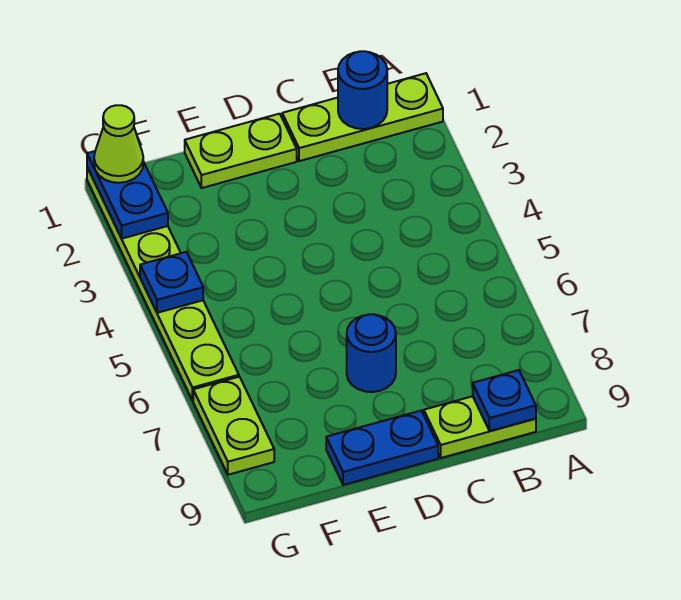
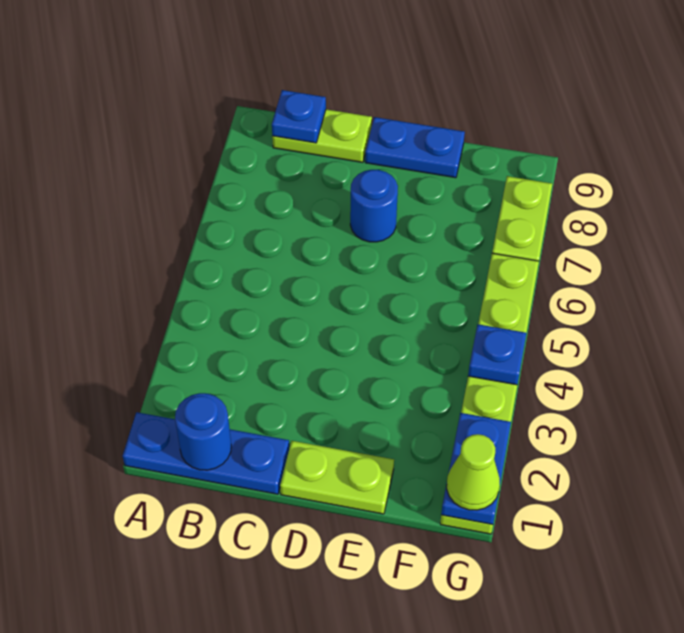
lime 1x3 plate [282,73,443,161] -> blue 1x3 plate [123,412,289,494]

